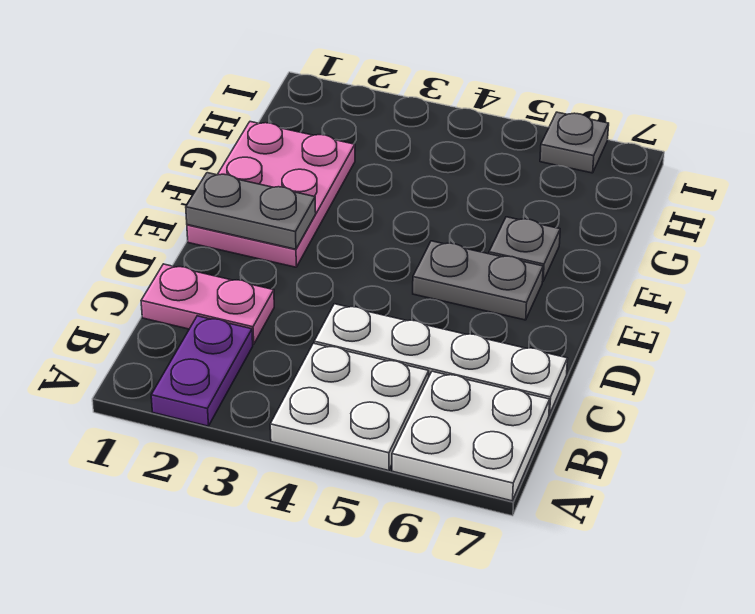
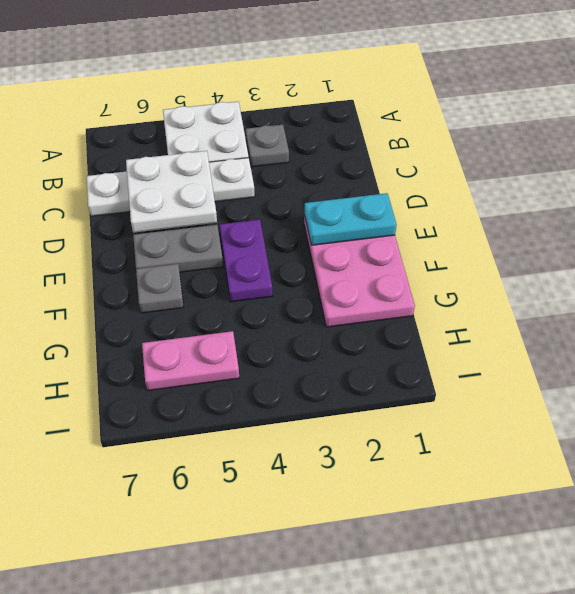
purple 1x2 plate [151,316,253,426] -> purple 1x2 plate moved to [220,220,273,302]
white 2x2 plate [392,371,550,501] -> white 2x2 plate moved to [126,151,217,233]
pink 1x2 plate [141,264,274,344] -> pink 1x2 plate moved to [142,331,239,390]
grey 1x2 plate [186,173,316,249] -> cyan 1x2 plate [305,193,397,245]
grey 1x1 plate [540,112,609,173] -> grey 1x1 plate moved to [246,125,289,167]

